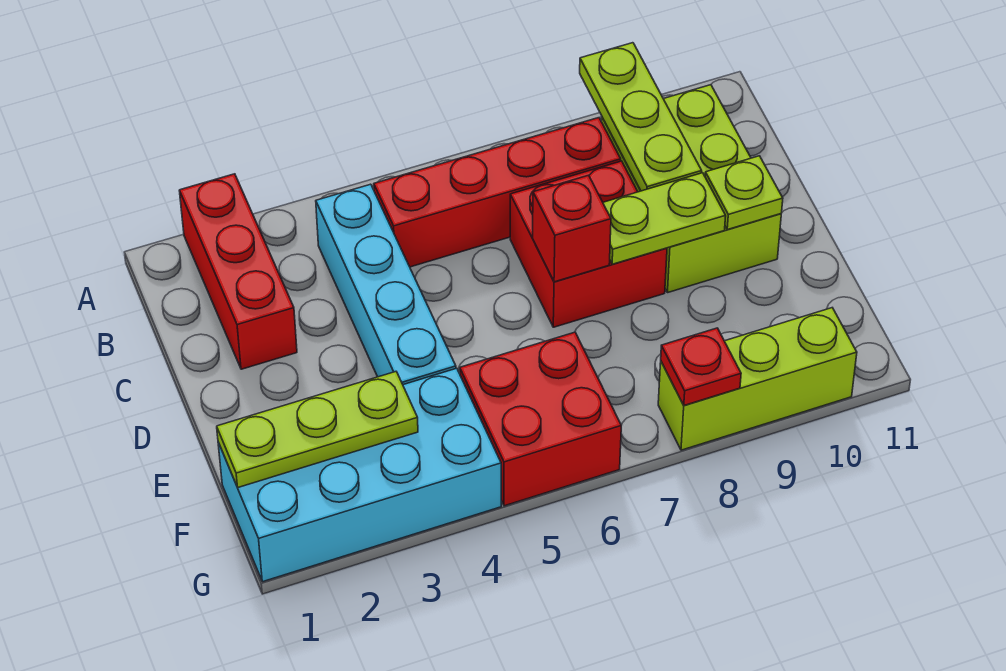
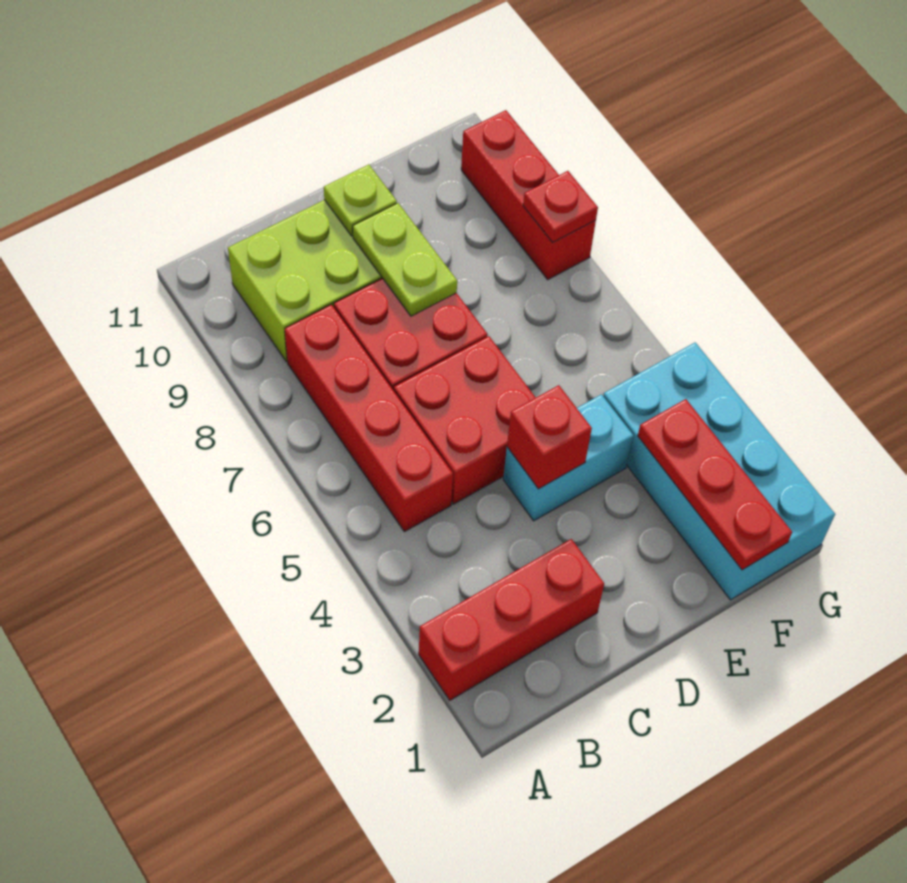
lime 1x3 plate [580,43,702,191] -> none
cyan 1x4 brick [316,184,456,385] -> cyan 1x2 brick [503,394,633,521]
red 1x1 brick [533,175,611,282] -> red 1x1 brick moved to [507,385,592,489]
lime 1x3 plate [217,372,418,487] -> red 1x3 plate [638,399,792,570]
red 2x2 brick [460,332,621,506] -> red 2x2 brick moved to [394,336,536,504]
lime 1x3 brick [658,308,857,450] -> red 1x3 brick [461,110,596,279]

